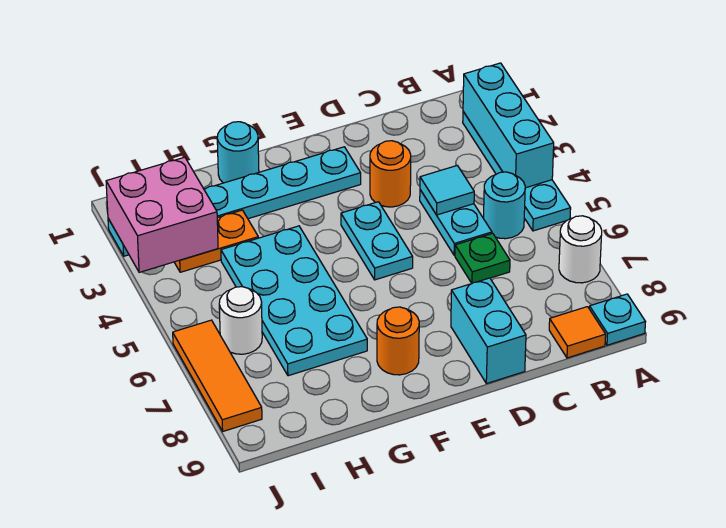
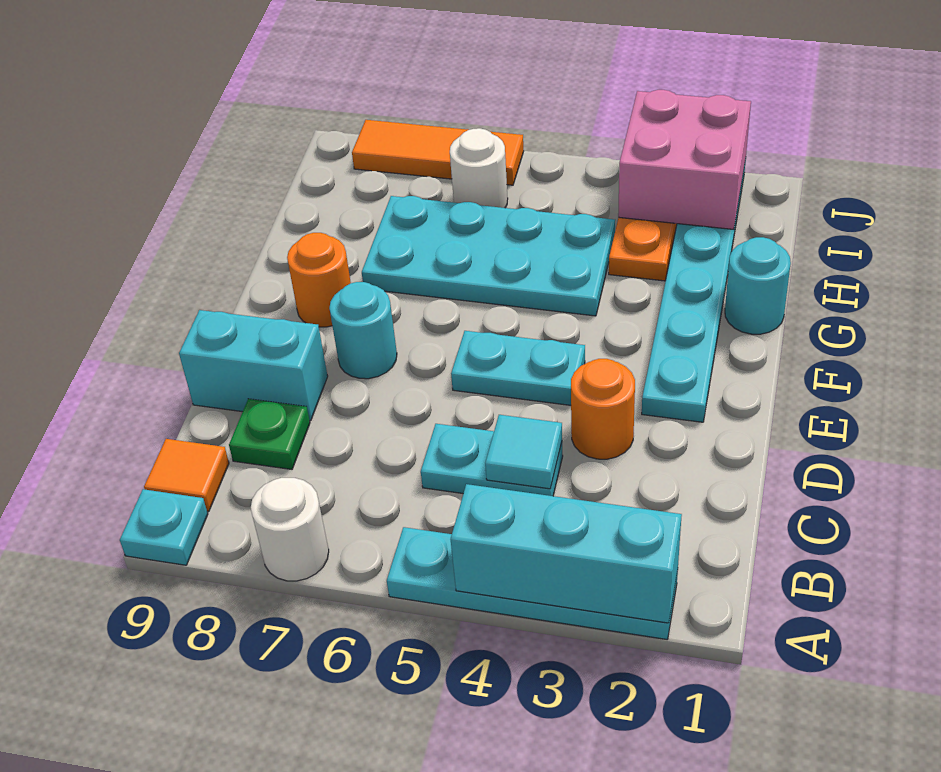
cyan 1x1 round brick [484,172,525,239] -> cyan 1x1 round brick moved to [329,282,397,379]
green 1x1 plate [455,233,510,283] -> green 1x1 plate moved to [229,399,310,469]

